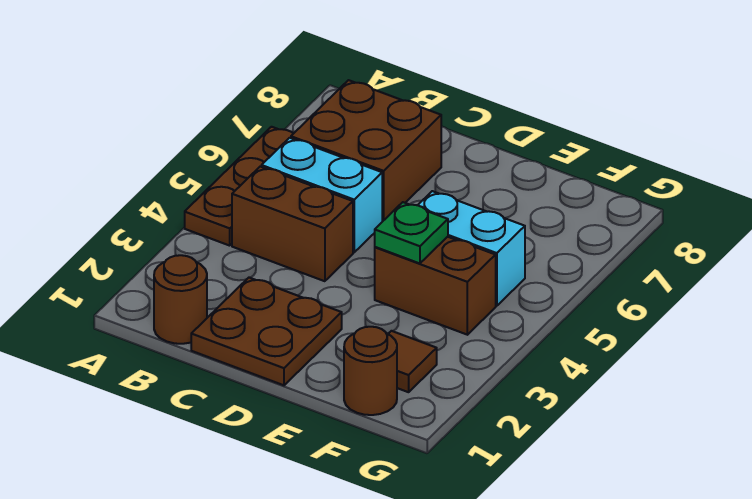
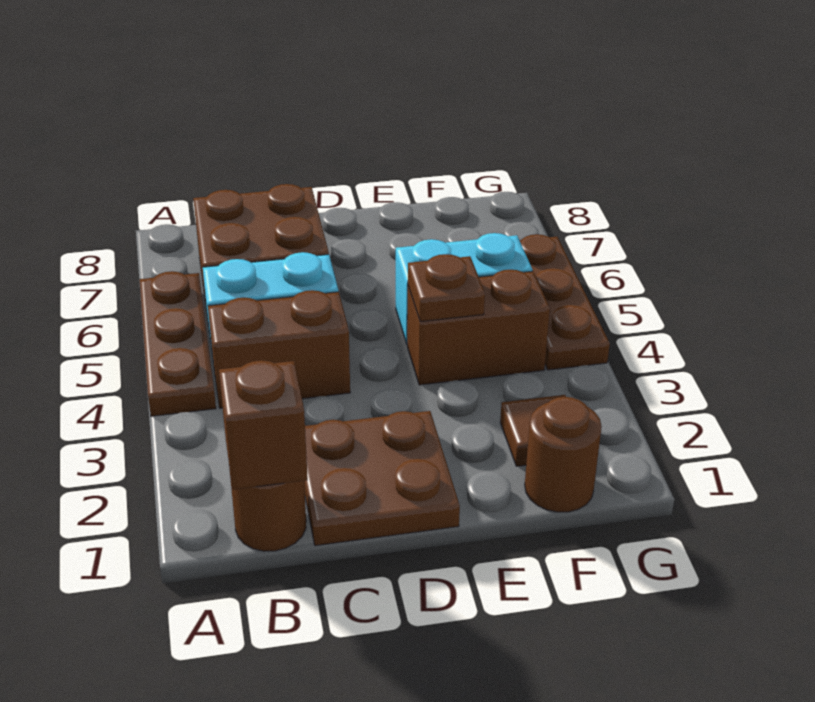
none -> brown 1x1 brick [219,360,308,490]
green 1x1 plate [375,202,448,263] -> brown 1x1 plate [408,254,485,322]
none -> brown 1x3 plate [520,234,610,370]

